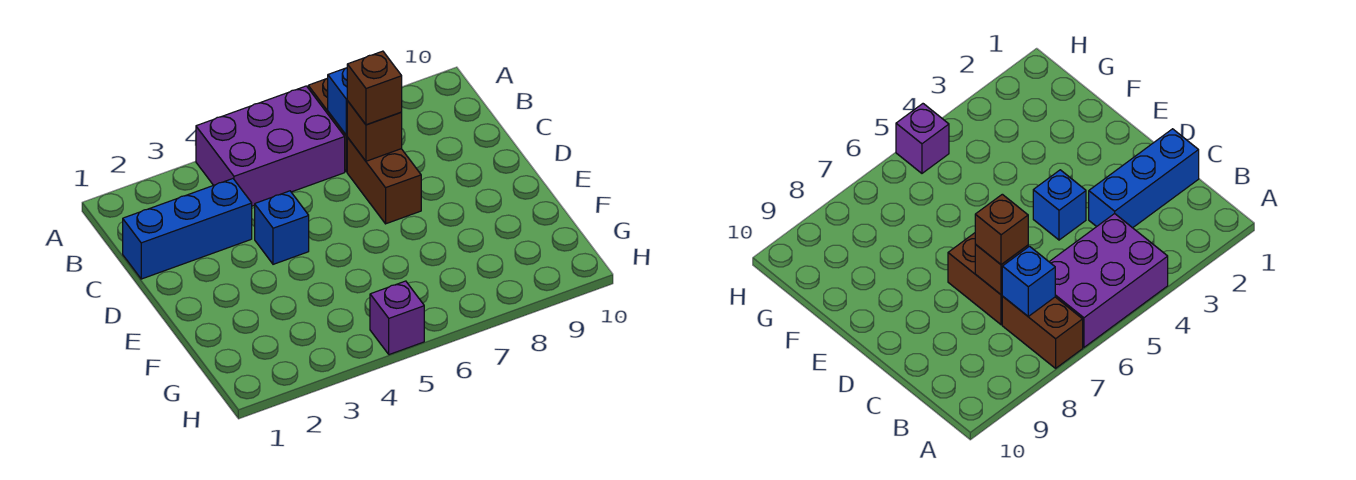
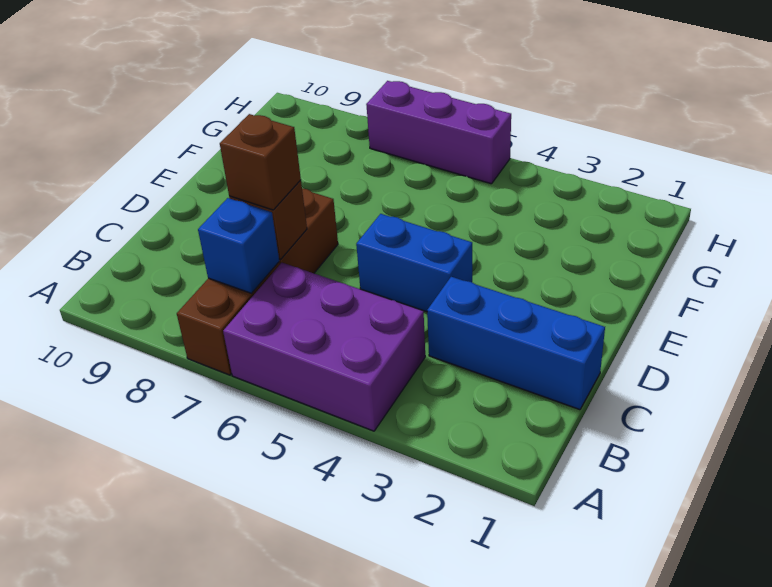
blue 1x1 brick [255,191,309,264] -> blue 1x2 brick [356,214,472,312]
purple 1x1 brick [370,281,424,355] -> purple 1x3 brick [366,81,511,184]

